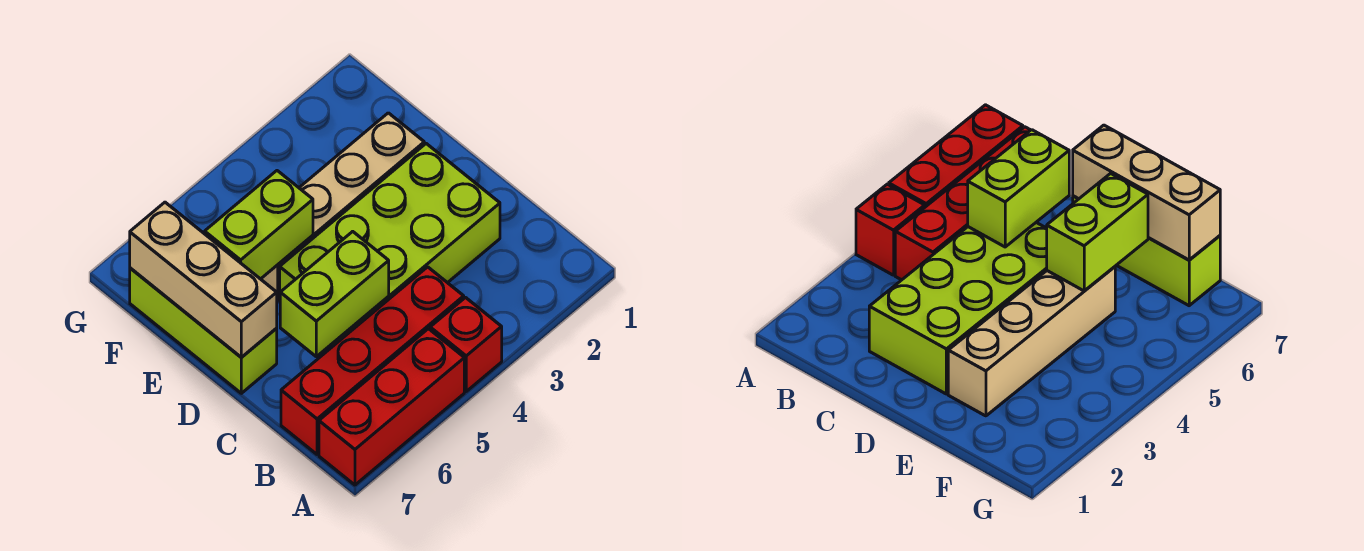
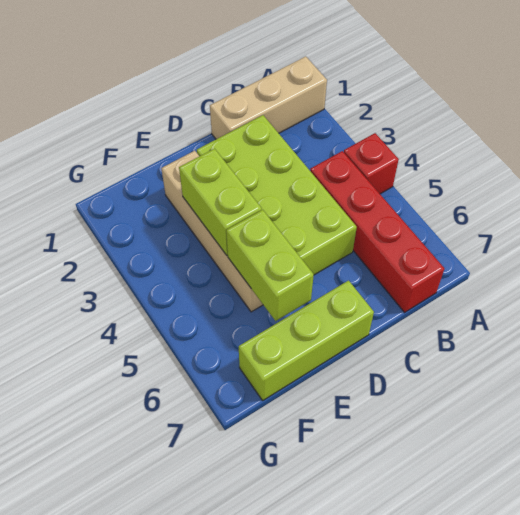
red 1x3 brick [319,329,464,485] -> none
lime 1x2 brick [280,231,389,357] -> lime 1x2 brick moved to [179,149,262,255]
tan 1x3 brick [130,202,277,357] -> tan 1x3 brick moved to [210,56,327,139]

